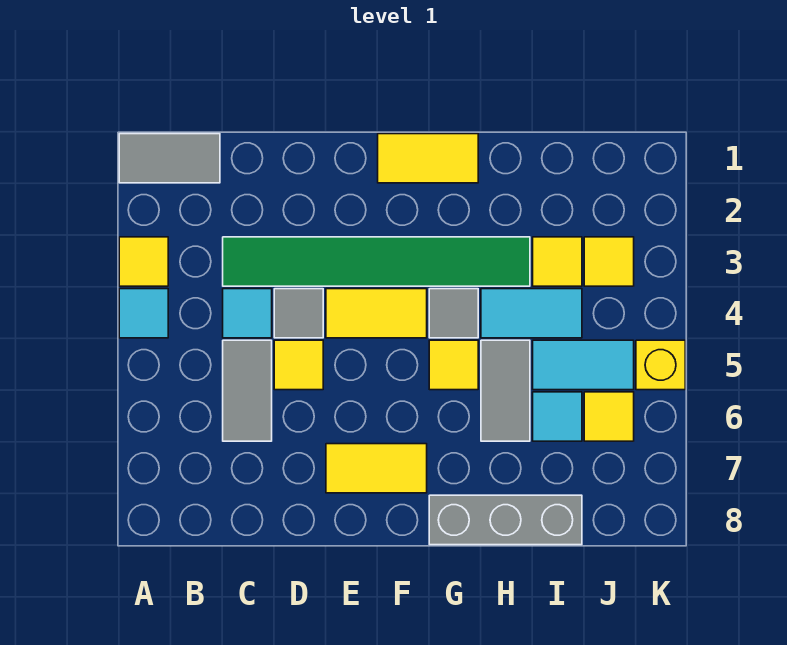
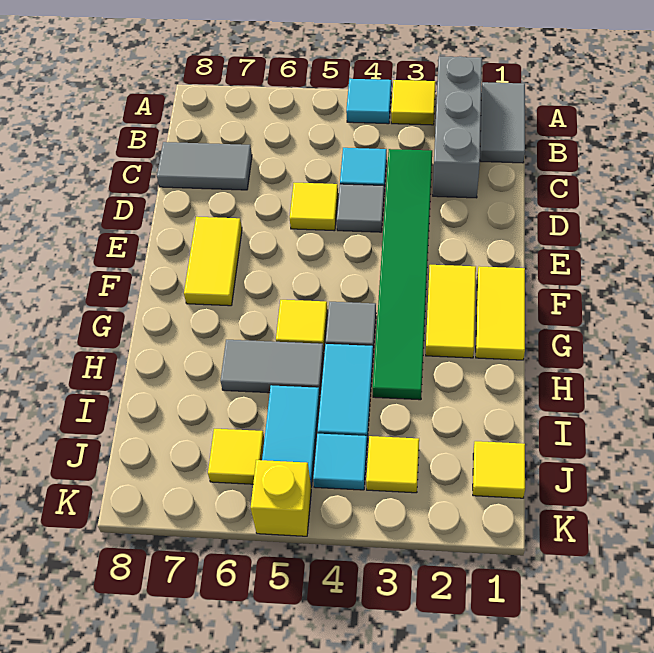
grey 1x2 tile [223,340,272,441] -> grey 1x2 tile moved to [157,142,252,190]
yellow 1x2 tile [326,289,427,338] -> yellow 1x2 tile moved to [426,265,476,358]
grey 1x3 brick [429,495,582,545] -> grey 1x3 brick moved to [433,56,482,198]
yellow 1x1 tile [533,237,582,286] -> yellow 1x1 tile moved to [473,441,525,498]
cyan 1x1 tile [533,392,582,441] -> cyan 1x1 tile moved to [313,434,367,490]

